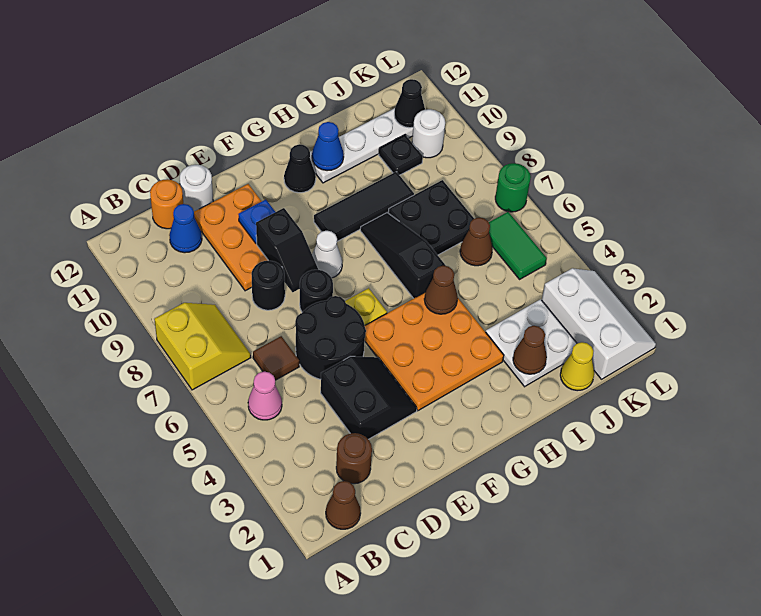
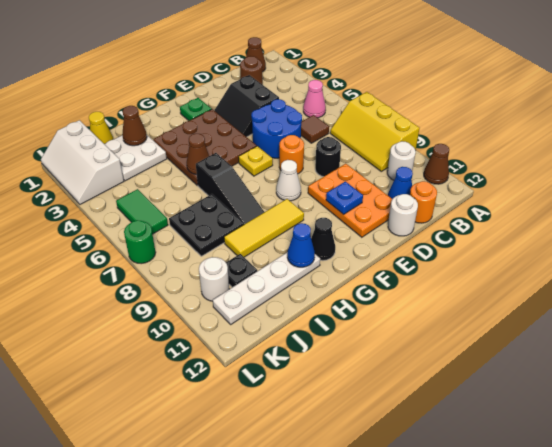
yellow 2x2 slope [154,303,251,390] -> yellow 2x3 slope [330,92,419,171]
none -> white 1x1 round brick [387,141,416,180]
black 2x2 round brick [295,296,366,379] -> blue 2x2 round brick [251,99,302,158]
black 1x1 round brick [300,270,333,312] -> orange 1x1 round brick [279,135,304,174]
black 1x2 slope [256,208,318,292] -> none
none -> green 1x1 plate [180,98,211,121]
orange 3x3 plate [365,293,504,411] -> brown 3x3 plate [153,109,256,185]
black 1x3 tile [314,172,414,241] -> yellow 1x3 tile [224,199,304,257]
brown 1x1 cone [460,218,493,266] -> brown 1x1 cone moved to [424,144,449,184]
black 1x1 cone [394,79,425,128] -> none

